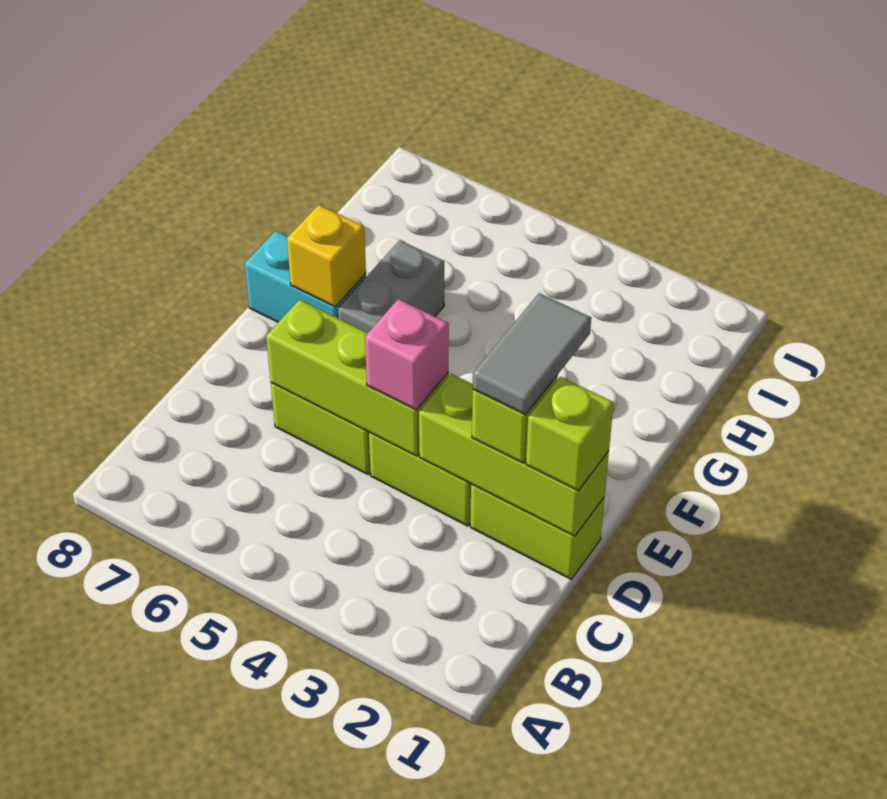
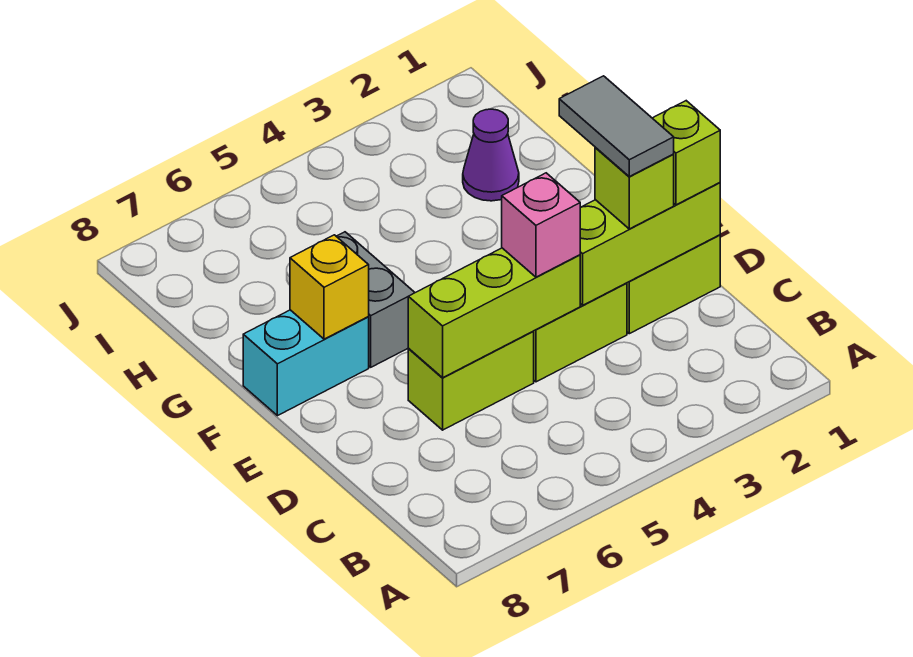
none -> purple 1x1 cone [463,109,519,201]

